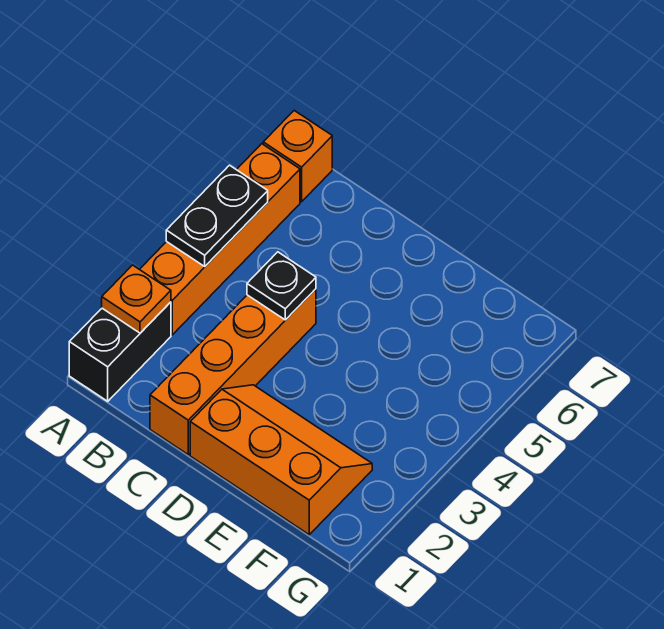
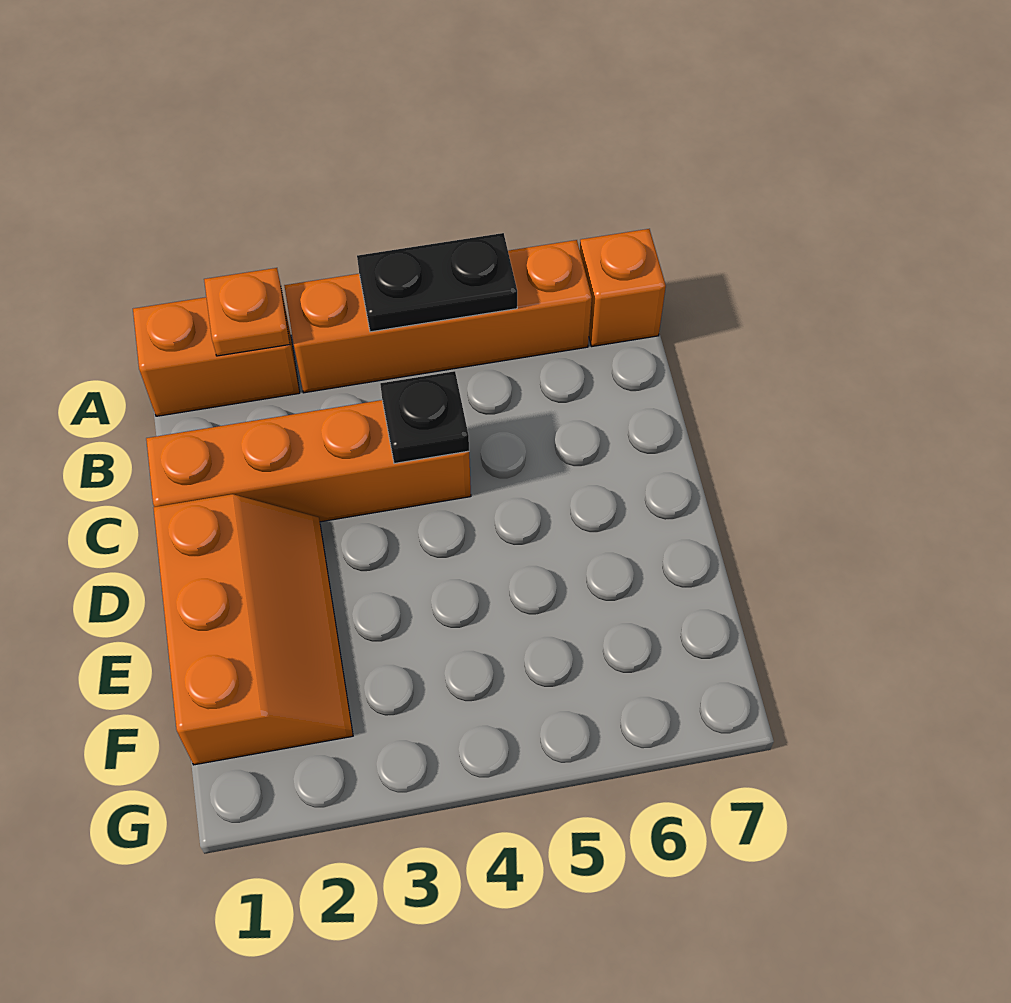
black 1x2 brick [69,302,171,401] -> orange 1x2 brick [133,294,300,416]

